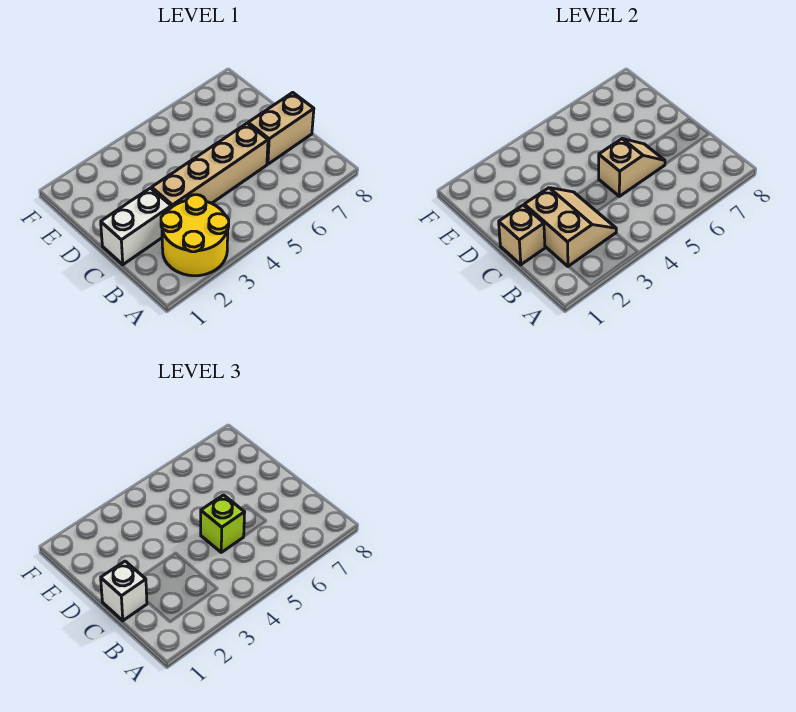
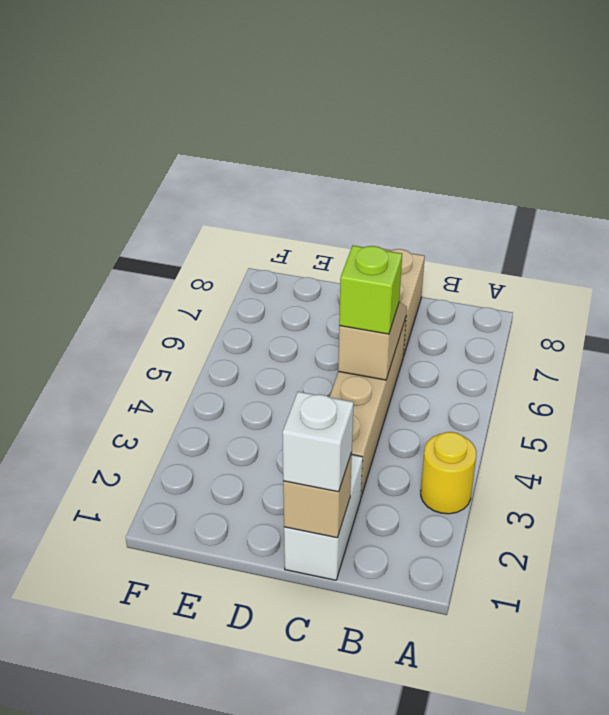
yellow 2x2 round brick [161,195,229,276] -> yellow 1x1 round brick [421,432,476,514]
tan 2x2 slope [524,188,616,266] -> none

